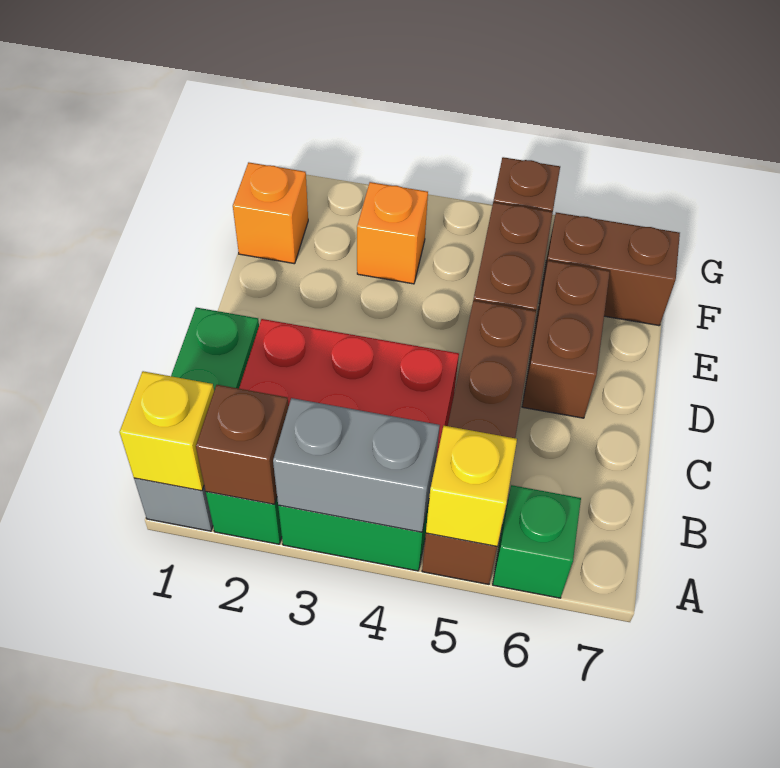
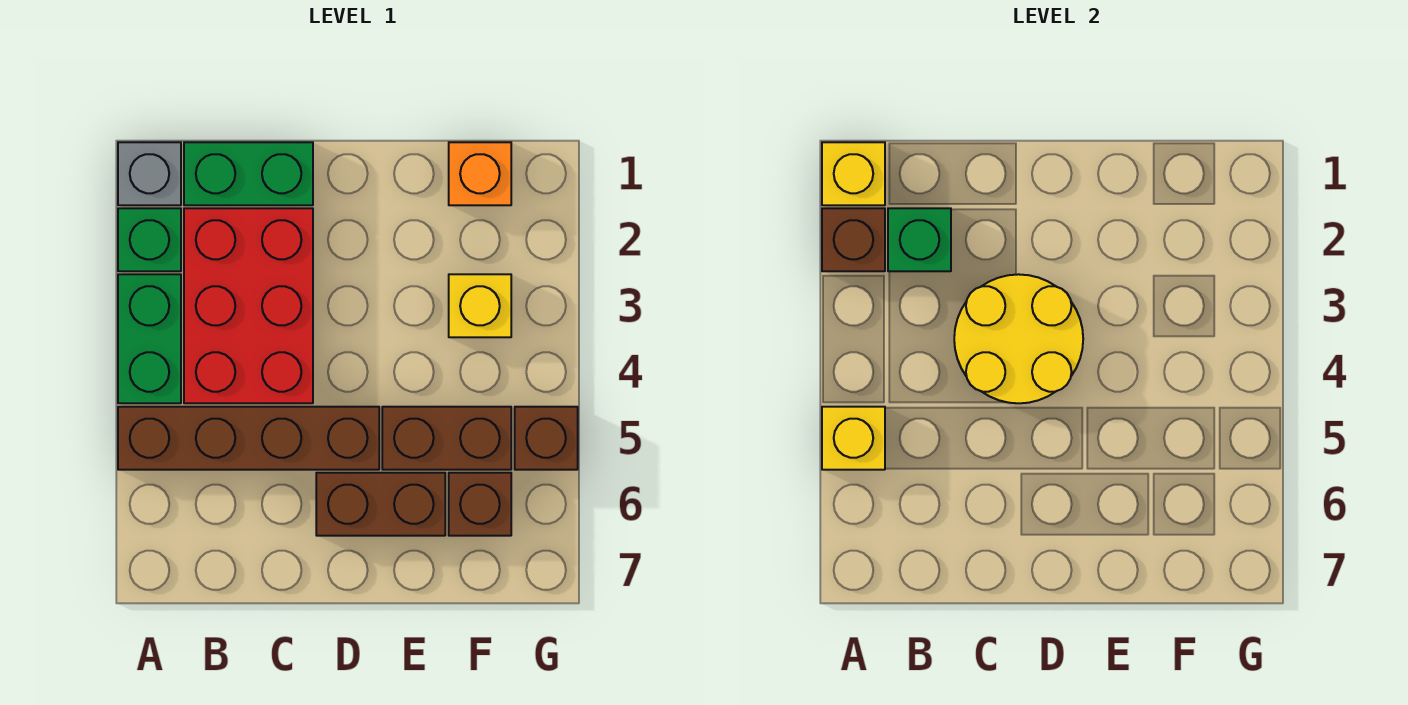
grey 1x2 brick [273,398,440,532] -> none
green 1x1 brick [493,485,581,598] -> green 1x1 brick moved to [888,208,951,271]
none -> yellow 2x2 round brick [954,274,1083,403]
orange 1x1 brick [357,182,428,284] -> yellow 1x1 brick [449,274,511,337]
brown 1x2 brick [540,212,680,326] -> brown 1x1 brick [449,473,511,536]

